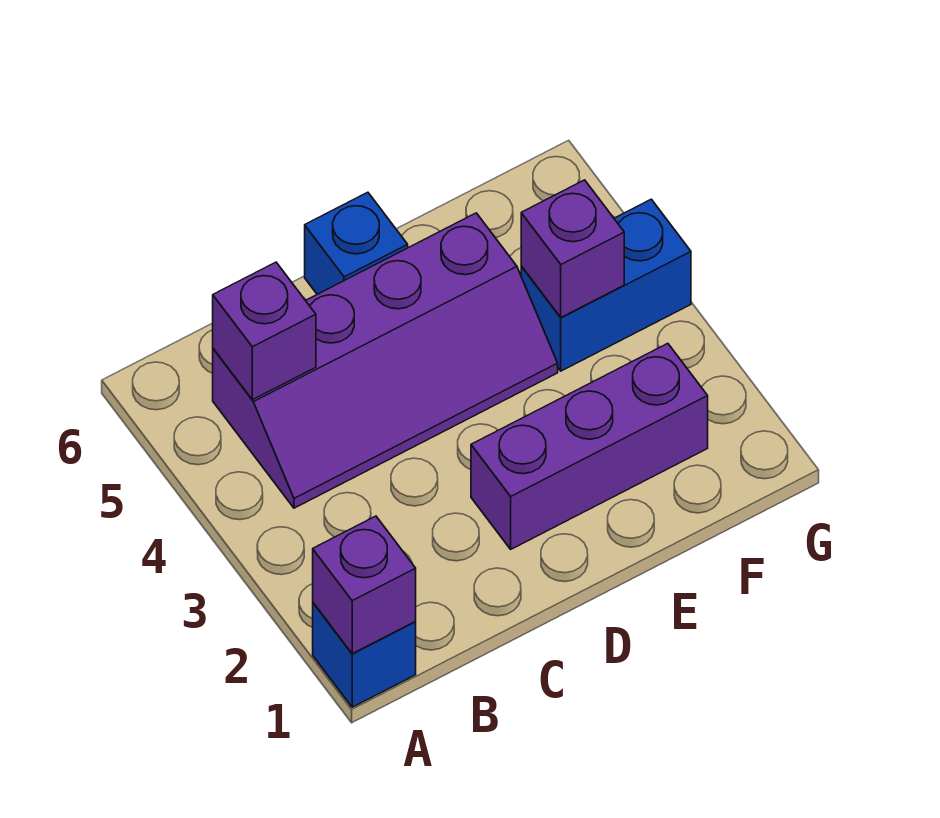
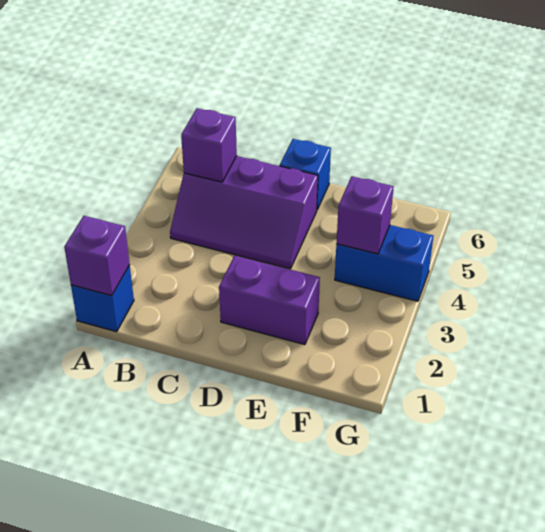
purple 2x4 slope [213,213,558,508] -> purple 2x3 slope [170,156,318,269]
purple 1x3 brick [471,343,708,549] -> purple 1x2 brick [219,256,320,345]

